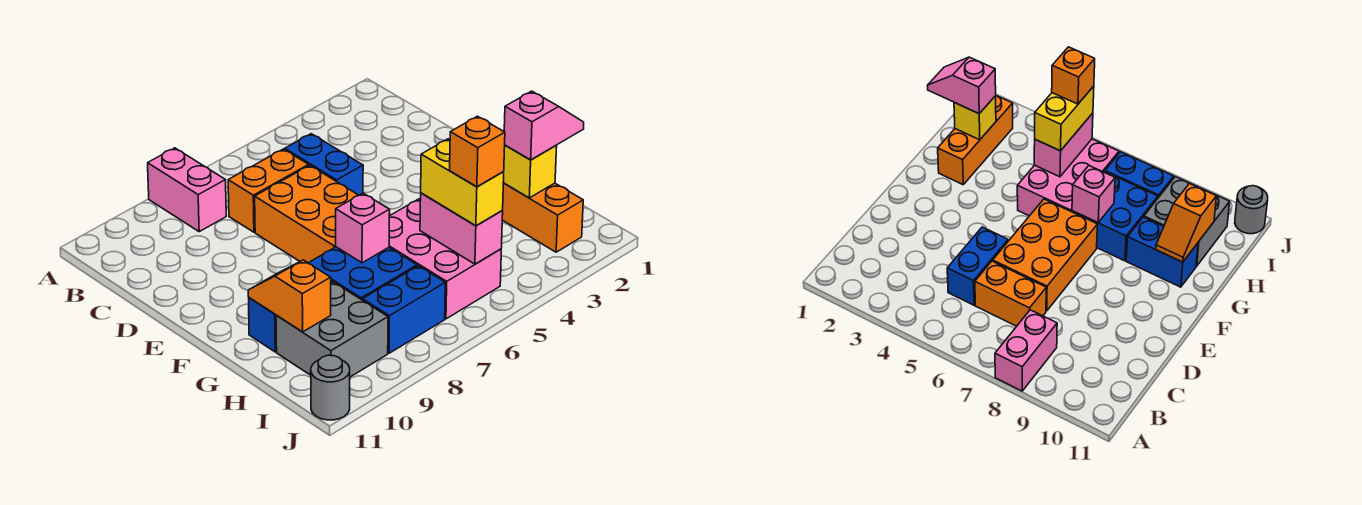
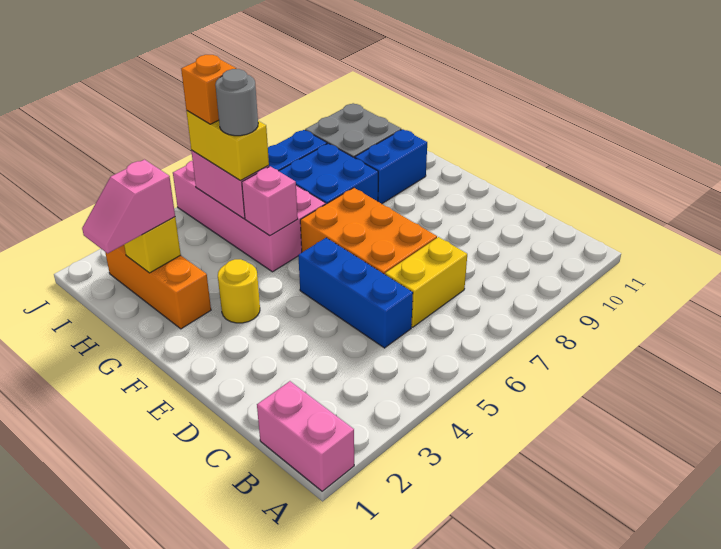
pink 1x2 brick [148,148,226,232] -> pink 1x2 brick moved to [257,381,354,491]
blue 1x2 brick [285,134,363,195] -> blue 1x3 brick [298,238,413,348]
orange 1x2 brick [228,149,309,232] -> yellow 1x2 brick [385,237,467,327]
none -> yellow 1x1 round brick [218,259,260,323]
pink 2x3 brick [389,199,501,319] -> pink 2x4 brick [173,161,326,272]
pink 1x1 brick [336,193,390,263] -> pink 1x1 brick moved to [242,166,298,236]
orange 1x2 slope [248,260,331,332] -> none
grey 1x1 round brick [311,355,350,420] -> grey 1x1 round brick moved to [215,69,258,136]

